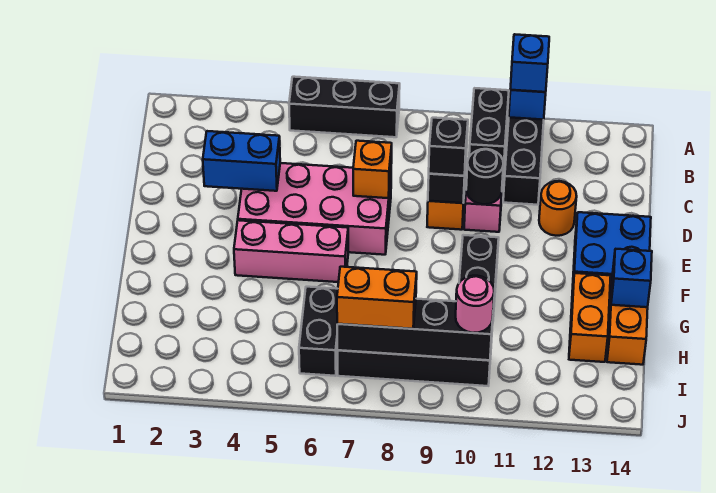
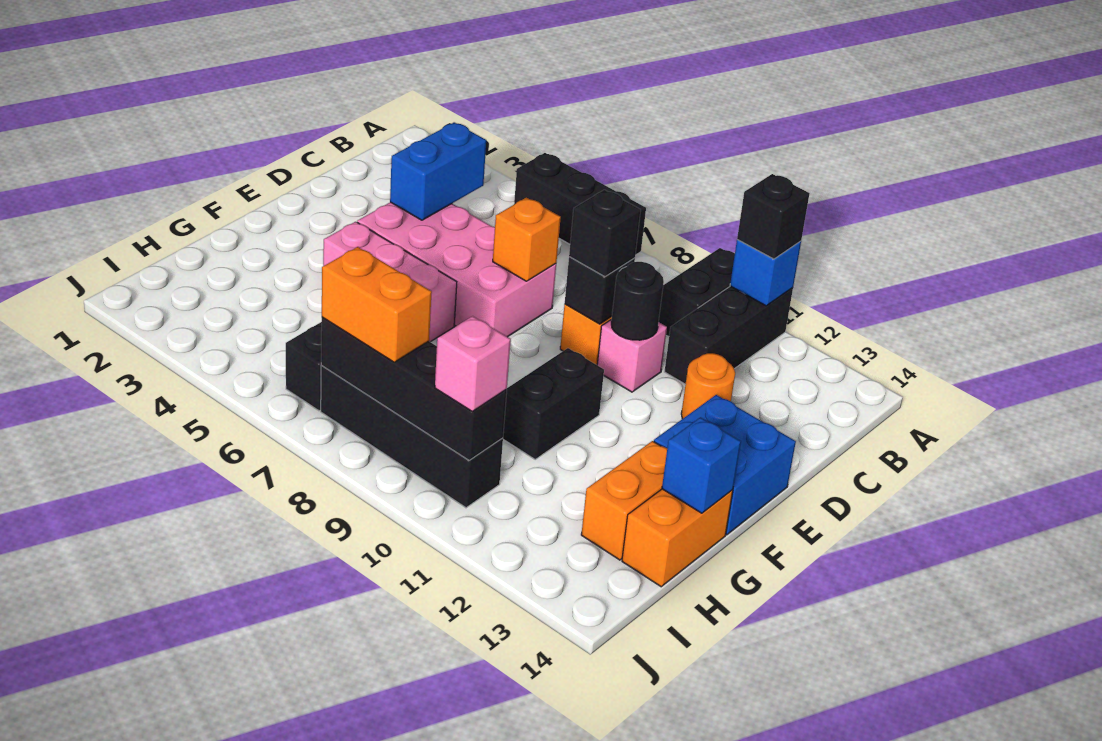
blue 1x1 brick [510,34,549,92] -> black 1x1 brick [737,174,809,259]
blue 1x2 brick [203,131,280,191] -> blue 1x2 brick turned to [390,122,486,220]
pink 1x1 round brick [456,276,494,333] -> pink 1x1 brick [435,316,511,412]

